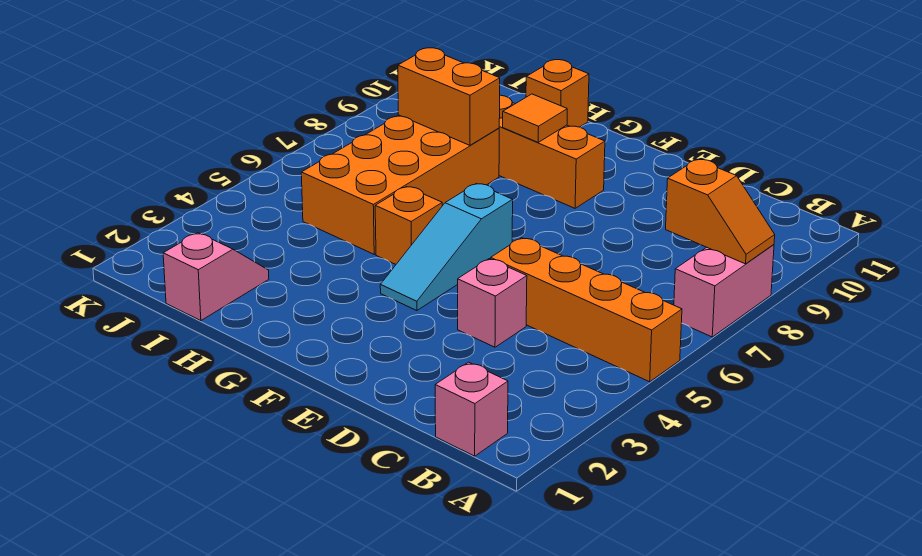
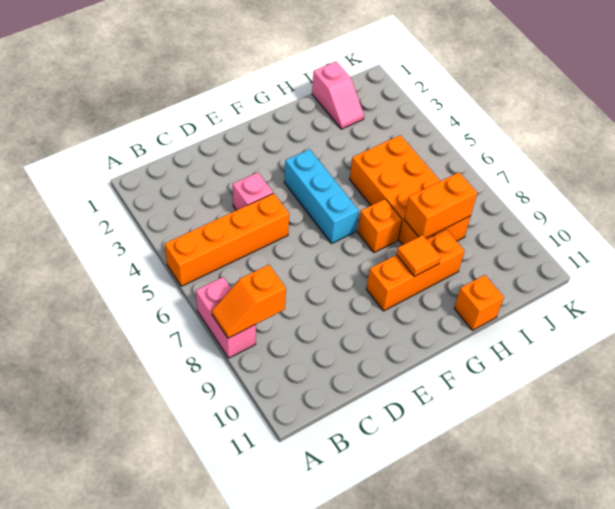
pink 1x1 brick [435,362,508,456] -> none
cyan 1x3 slope [380,183,513,311] -> cyan 1x3 brick [284,149,359,243]
orange 1x1 brick [375,187,442,264] -> orange 1x1 brick moved to [358,199,402,253]

